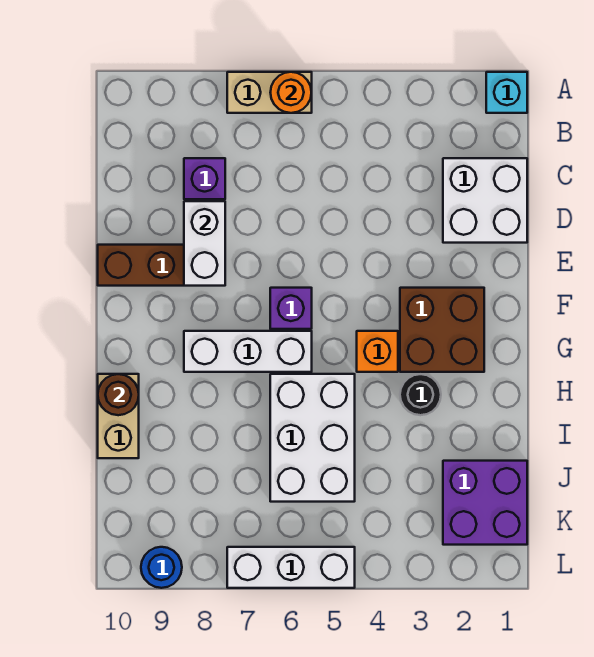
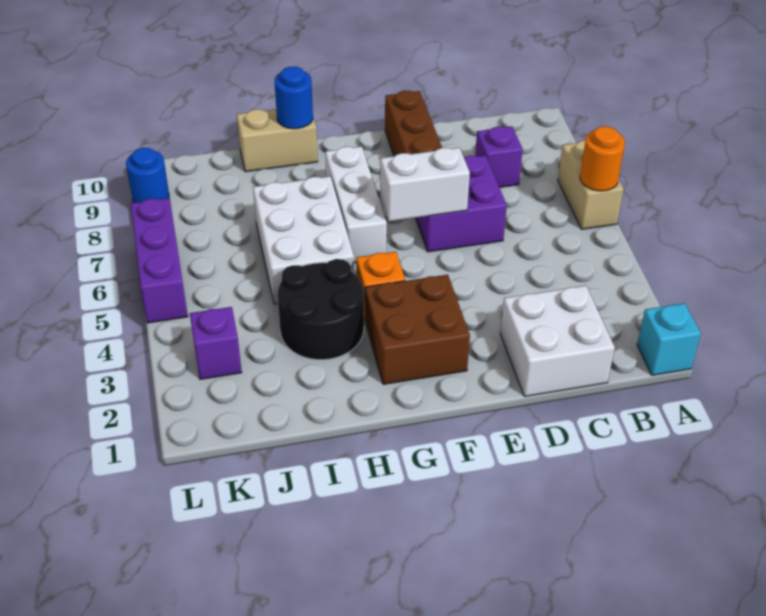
white 1x2 brick [184,201,225,286] -> white 1x2 brick moved to [380,148,470,221]
purple 1x1 brick [270,288,312,329] -> purple 1x1 brick moved to [190,307,242,379]
black 1x1 round brick [400,374,441,415] -> black 2x2 round brick [278,259,364,360]
white 2x3 brick [270,374,355,502] -> white 2x3 brick turned to [253,176,354,304]
brown 1x1 round brick [98,374,139,415] -> blue 1x1 round brick [275,67,313,129]
purple 2x2 brick [443,461,527,545] -> purple 2x2 brick moved to [416,156,507,252]
white 1x3 brick [227,547,355,588] -> purple 1x3 brick [131,198,188,323]

